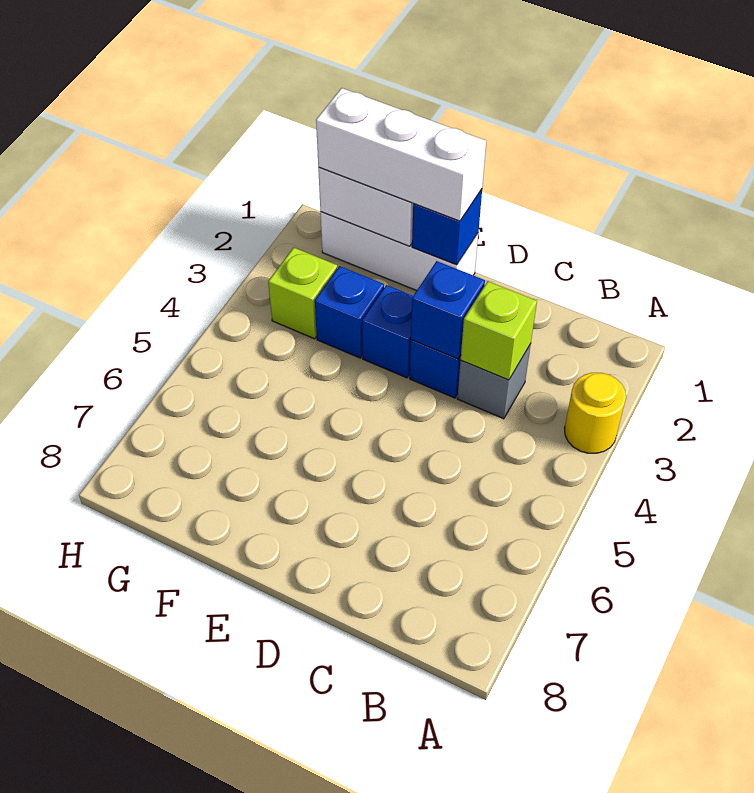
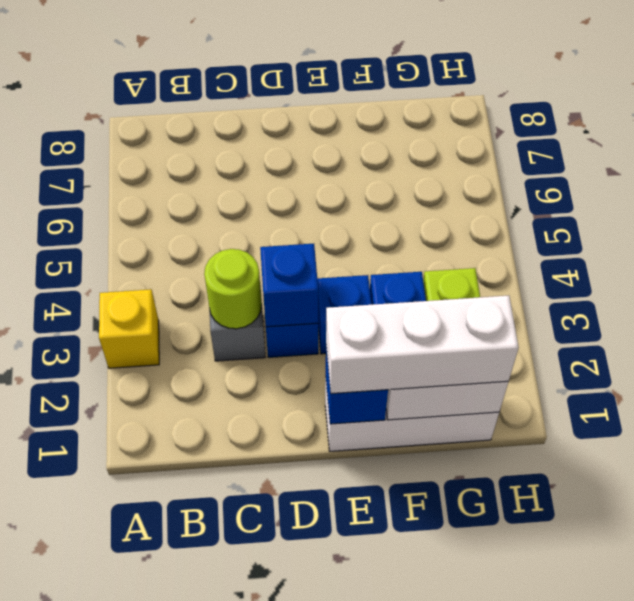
yellow 1x1 round brick [564,373,626,453] -> yellow 1x1 brick [99,289,159,368]
lime 1x1 brick [461,281,537,380] -> lime 1x1 round brick [204,249,262,329]

